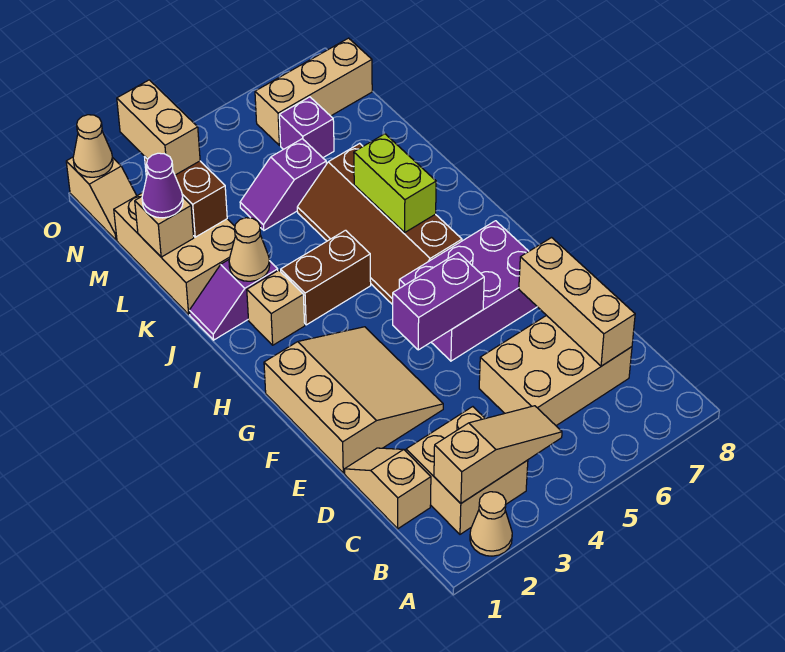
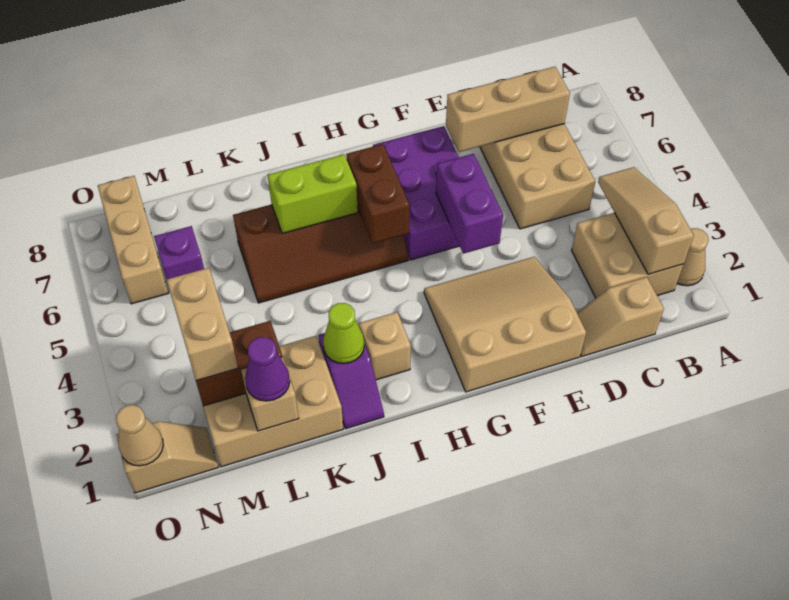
brown 1x2 brick [281,230,371,325] -> brown 1x2 brick moved to [346,144,409,244]
tan 1x1 cone [229,218,270,281] -> lime 1x1 cone [323,303,364,364]
purple 1x2 slope [240,139,326,230] -> none
tan 1x2 brick [117,80,200,175] -> tan 1x2 brick turned to [167,268,238,381]

